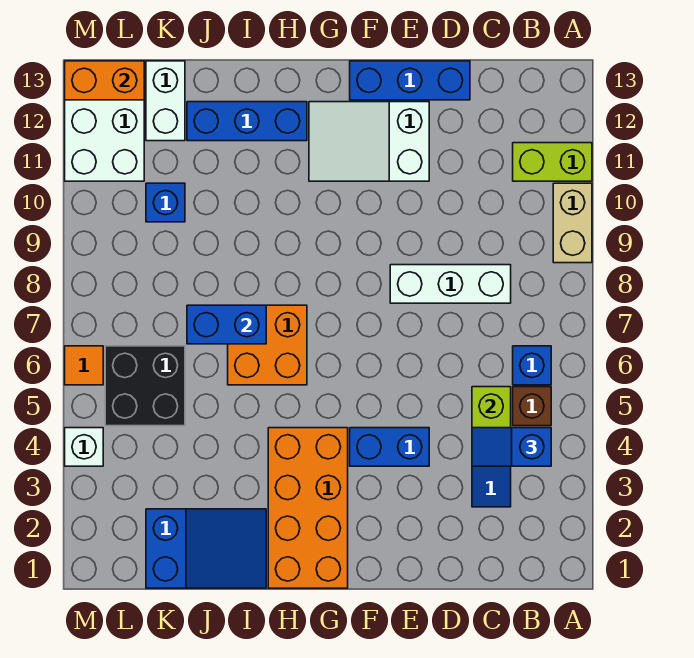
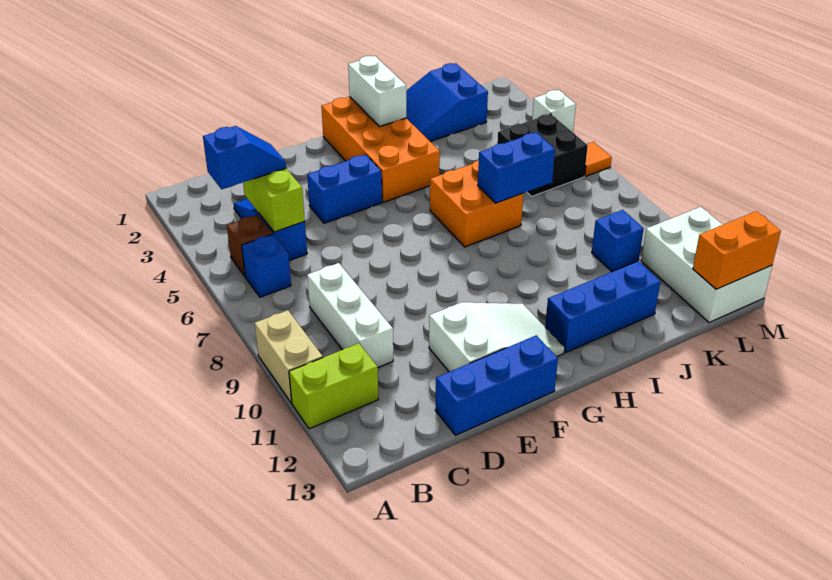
white 1x3 brick [390,265,511,303] -> white 1x3 brick turned to [307,263,393,367]
white 1x2 brick [146,61,185,141] -> white 1x2 brick moved to [348,56,406,127]

